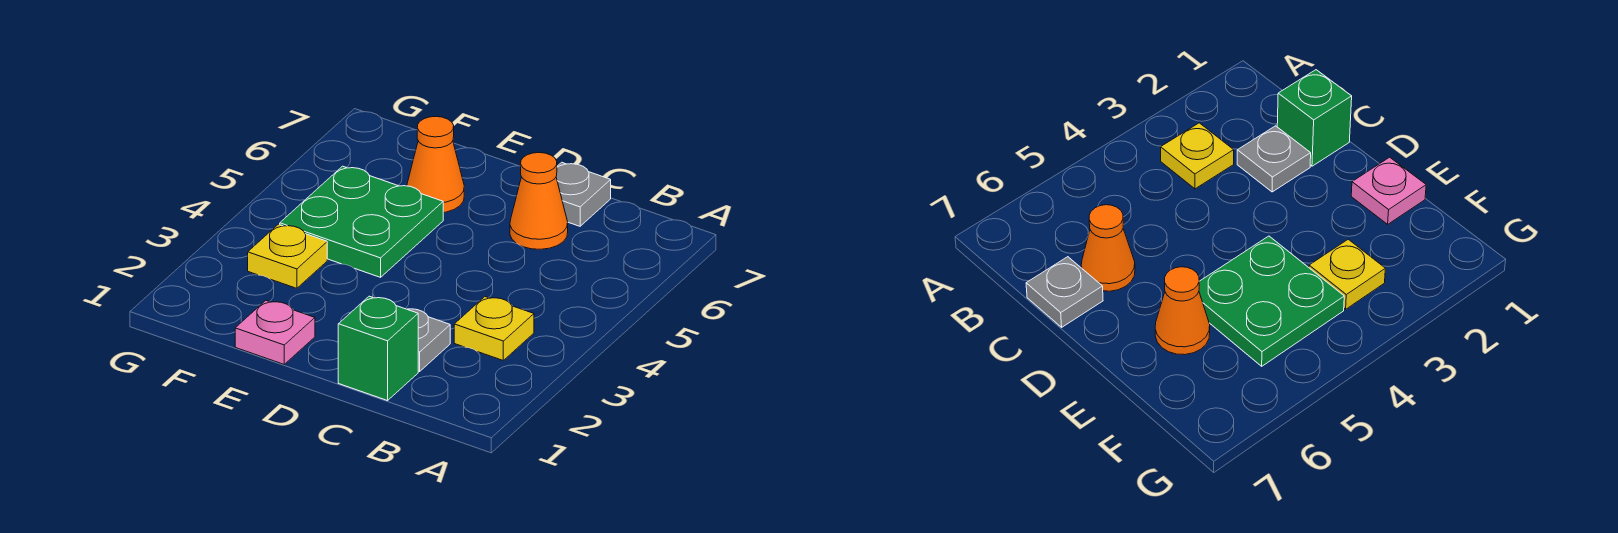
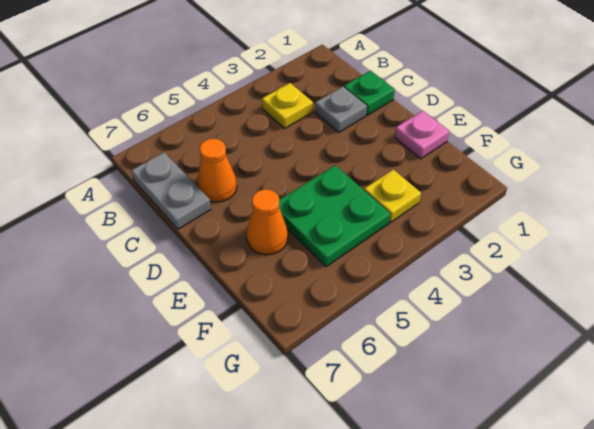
green 1x1 brick [338,296,418,401] -> green 1x1 plate [344,71,395,115]
grey 1x1 plate [556,162,611,226] -> grey 1x2 plate [131,152,211,229]

